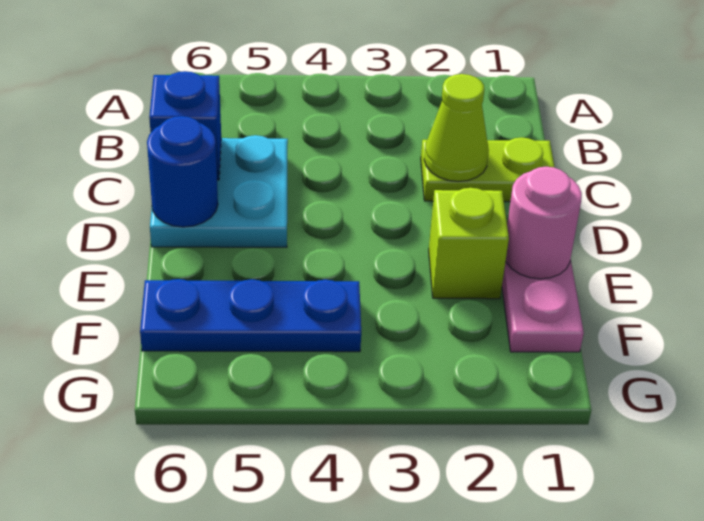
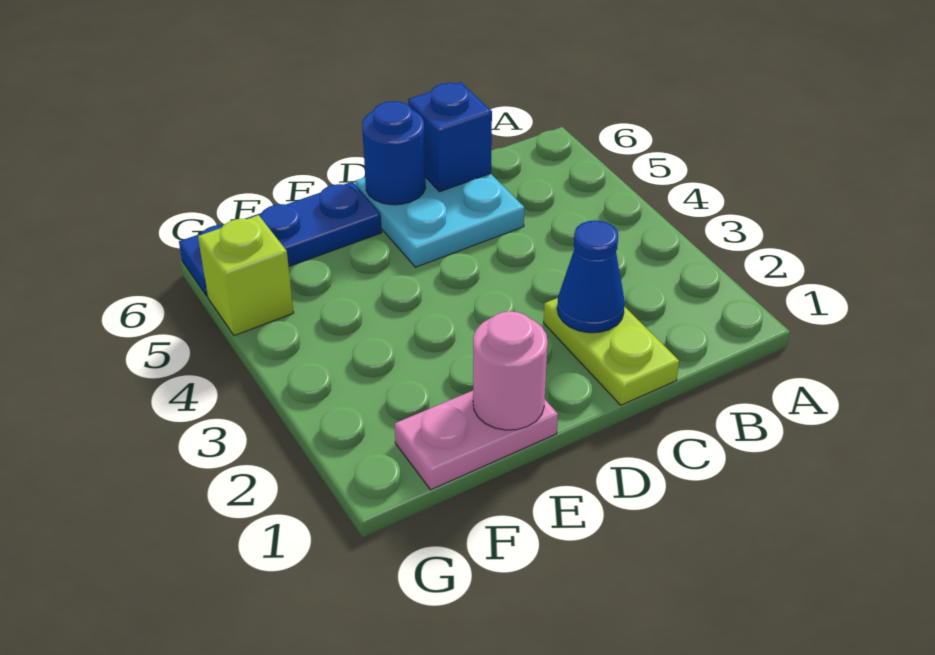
lime 1x1 cone [424,74,489,181] -> blue 1x1 cone [557,220,625,333]
lime 1x1 brick [429,188,509,299] -> lime 1x1 brick moved to [198,215,294,336]
blue 1x3 plate [140,279,361,352] -> blue 1x3 plate turned to [179,182,382,296]

